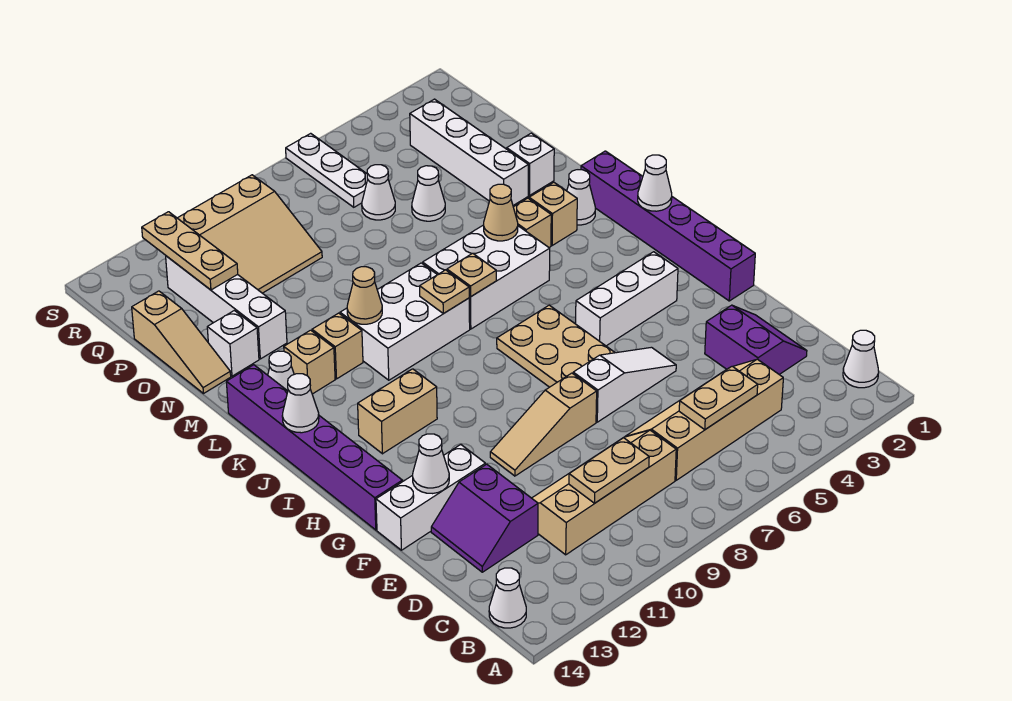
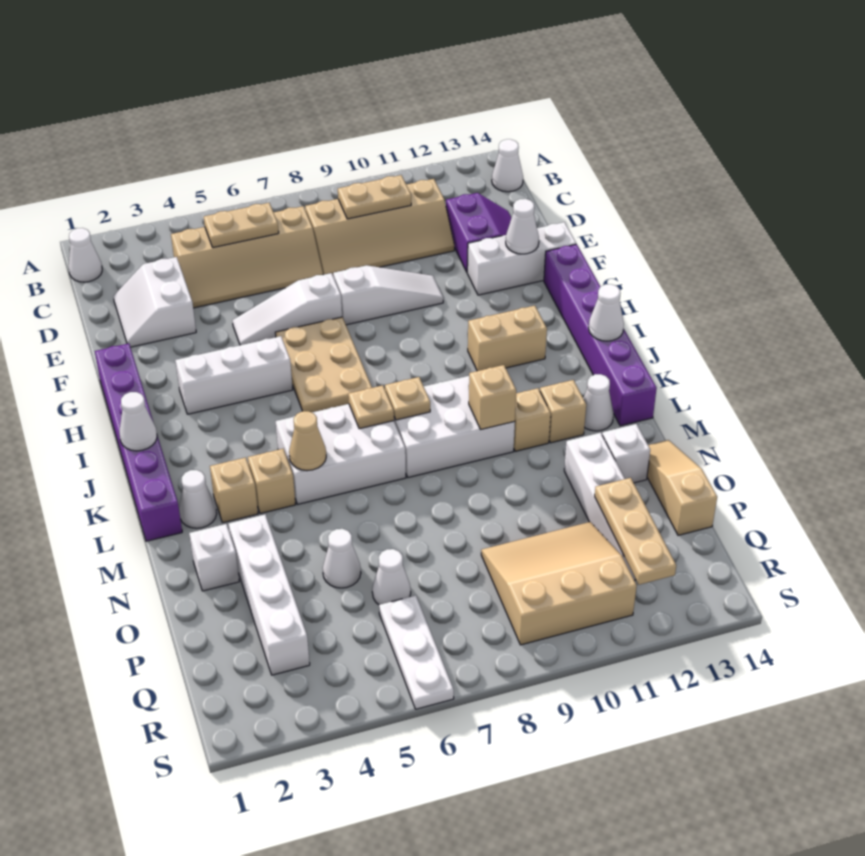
purple 2x2 slope [705,305,807,375] -> white 2x2 slope [113,257,196,347]
tan 1x3 slope [490,373,597,476] -> white 1x3 slope [333,265,443,325]
tan 1x1 cone [347,267,382,324] -> tan 1x1 brick [469,365,516,429]

